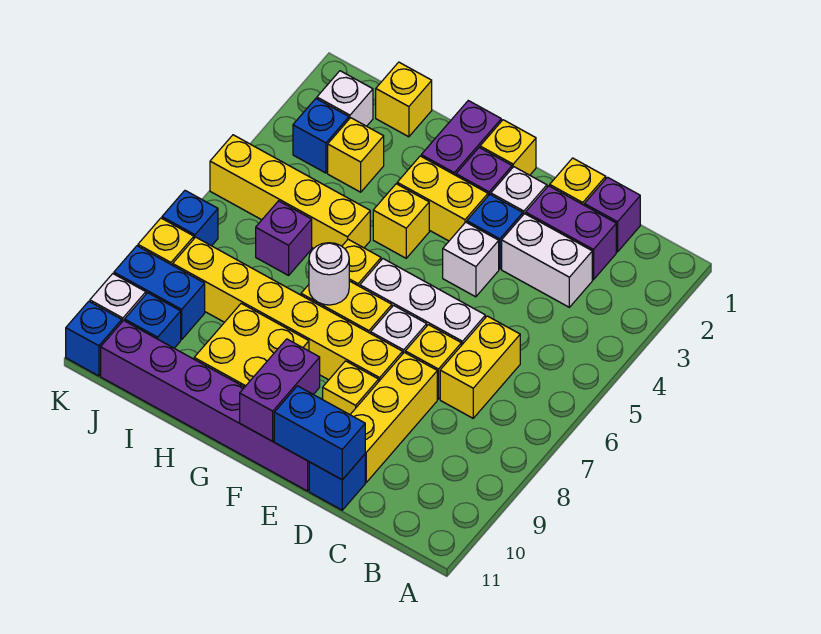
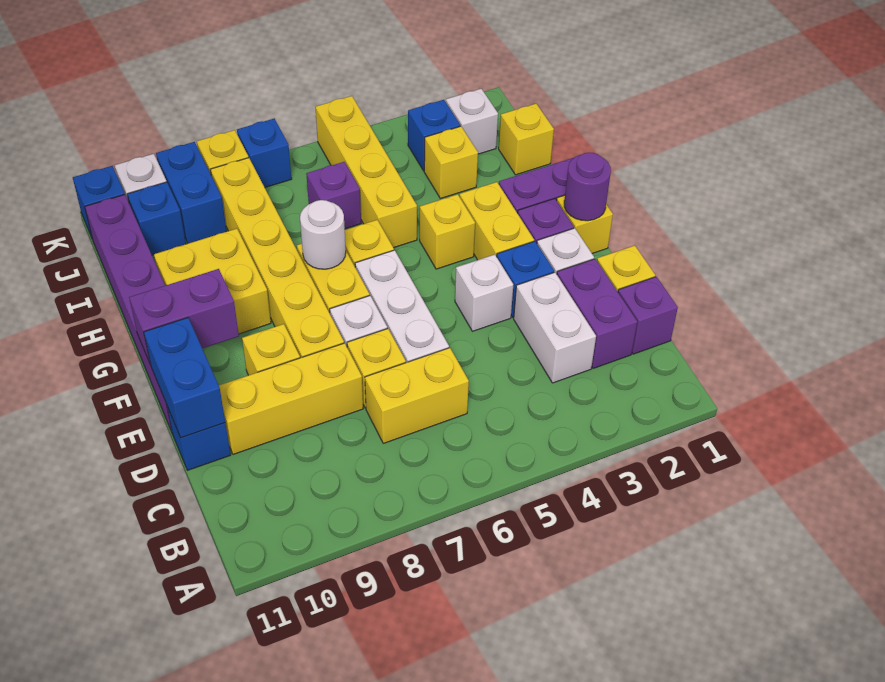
none -> purple 1x1 round brick [564,152,611,221]

